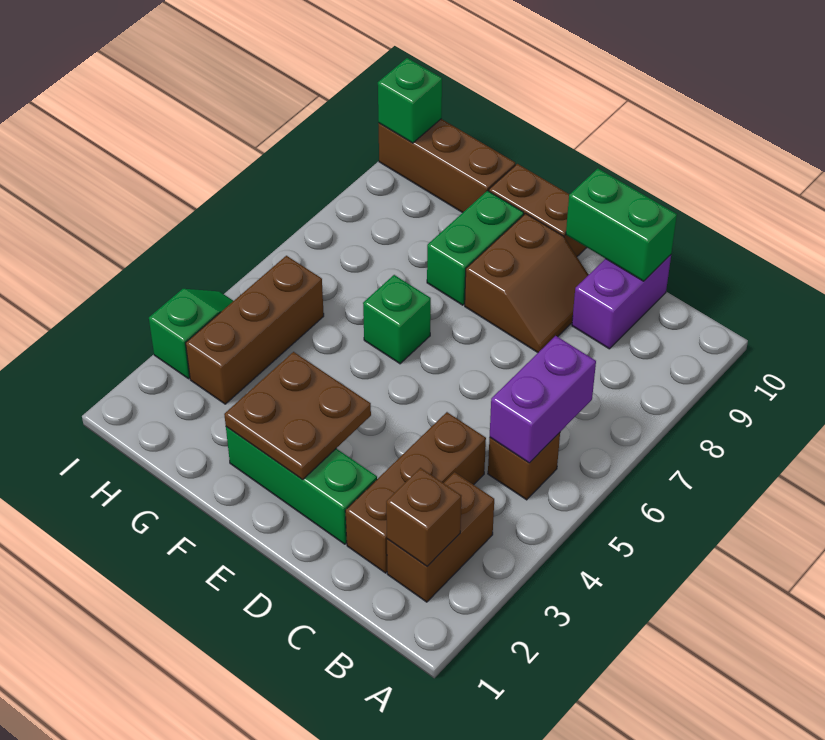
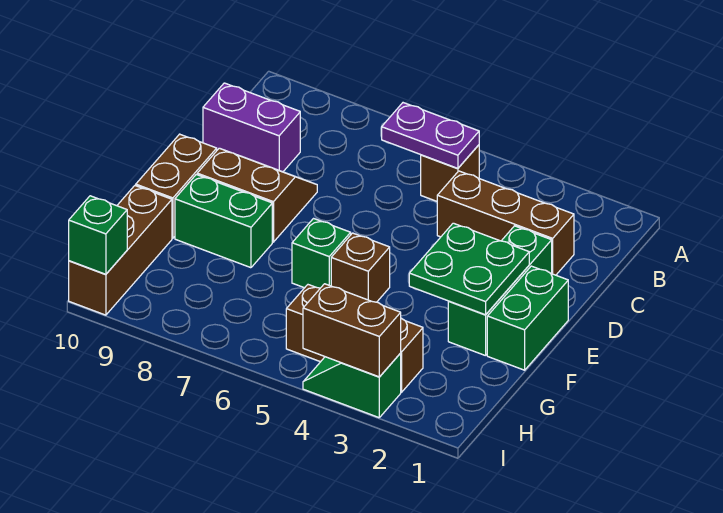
brown 1x2 brick [387,472,494,602] -> brown 1x2 brick moved to [303,284,401,377]
brown 1x1 brick [386,468,461,566] -> brown 1x1 brick moved to [331,233,390,302]
purple 1x2 brick [490,336,596,463] -> purple 1x2 plate [382,103,479,169]
green 1x2 brick [566,168,677,281] -> green 1x2 brick moved to [487,266,568,370]
brown 2x2 plate [224,352,371,480] -> green 2x2 plate [409,223,529,315]

